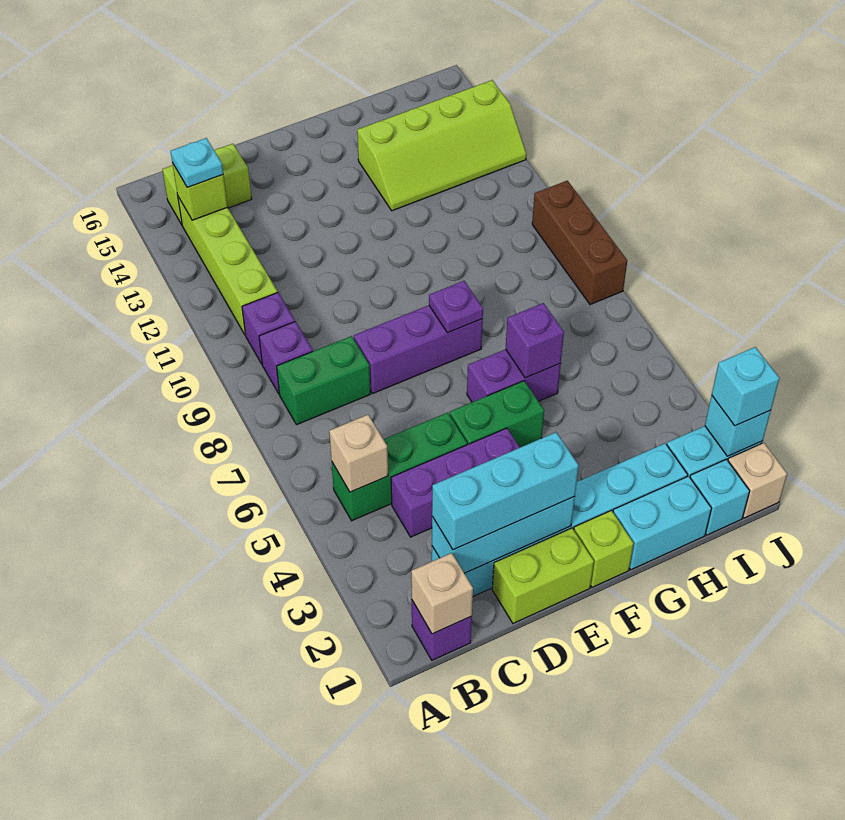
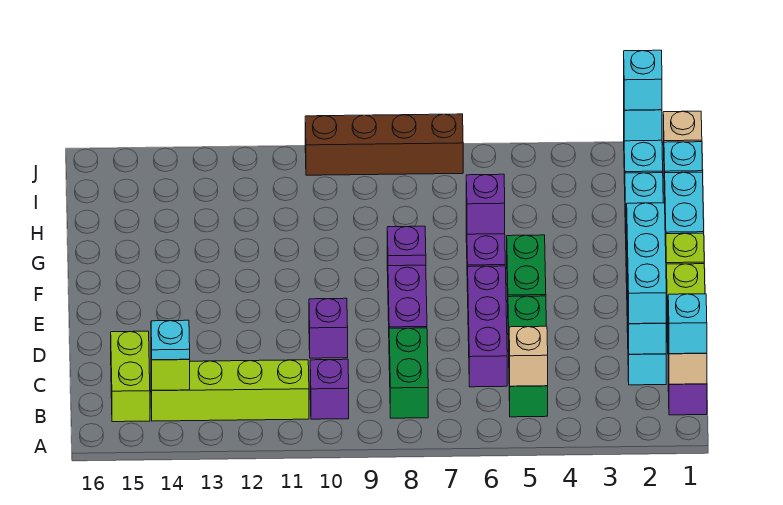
none -> cyan 1x1 brick [668,294,707,354]
purple 1x1 brick [259,322,313,393] -> purple 1x1 brick moved to [309,298,348,358]
purple 1x3 brick [391,428,520,537] -> purple 1x3 brick moved to [468,266,507,387]
lime 2x4 slope [357,80,526,211] -> none
brown 1x3 brick [532,181,627,305] -> brown 1x4 brick [305,114,463,175]

